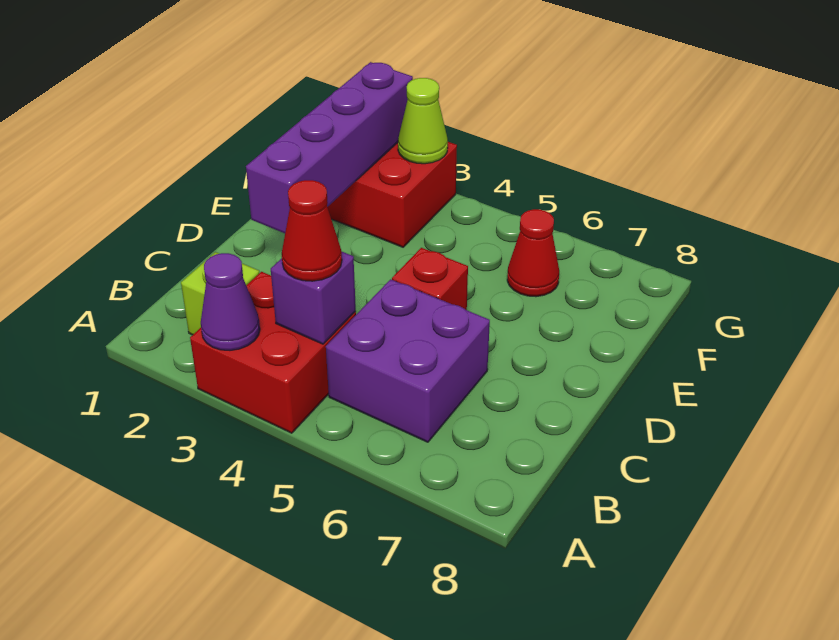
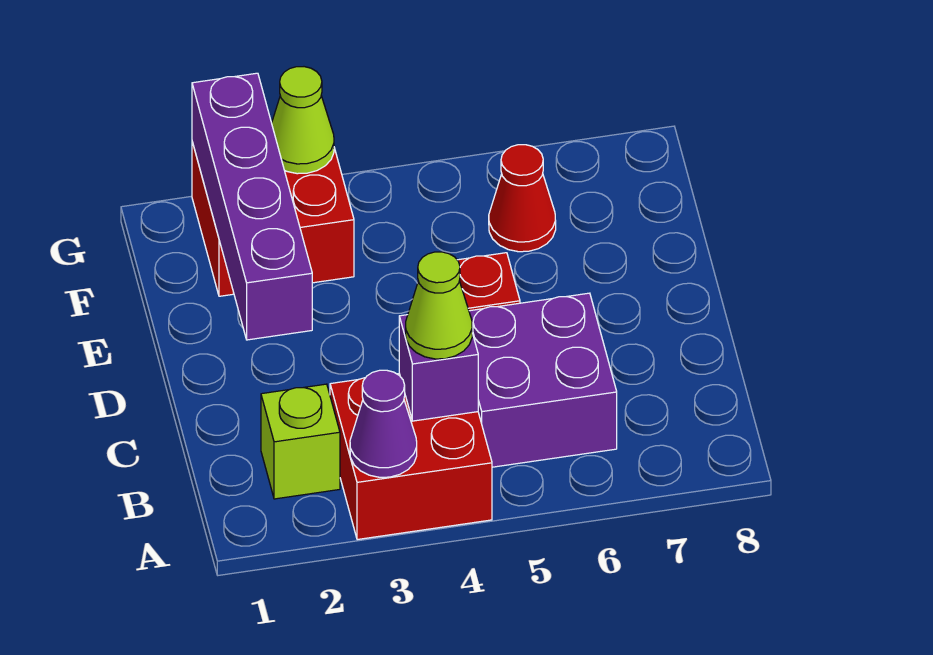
red 1x1 cone [282,180,342,281] -> lime 1x1 cone [406,252,472,359]

